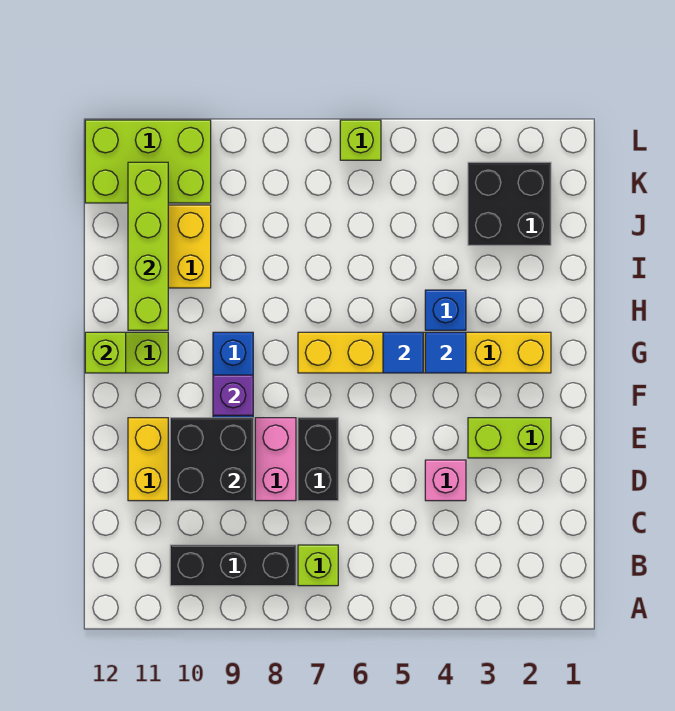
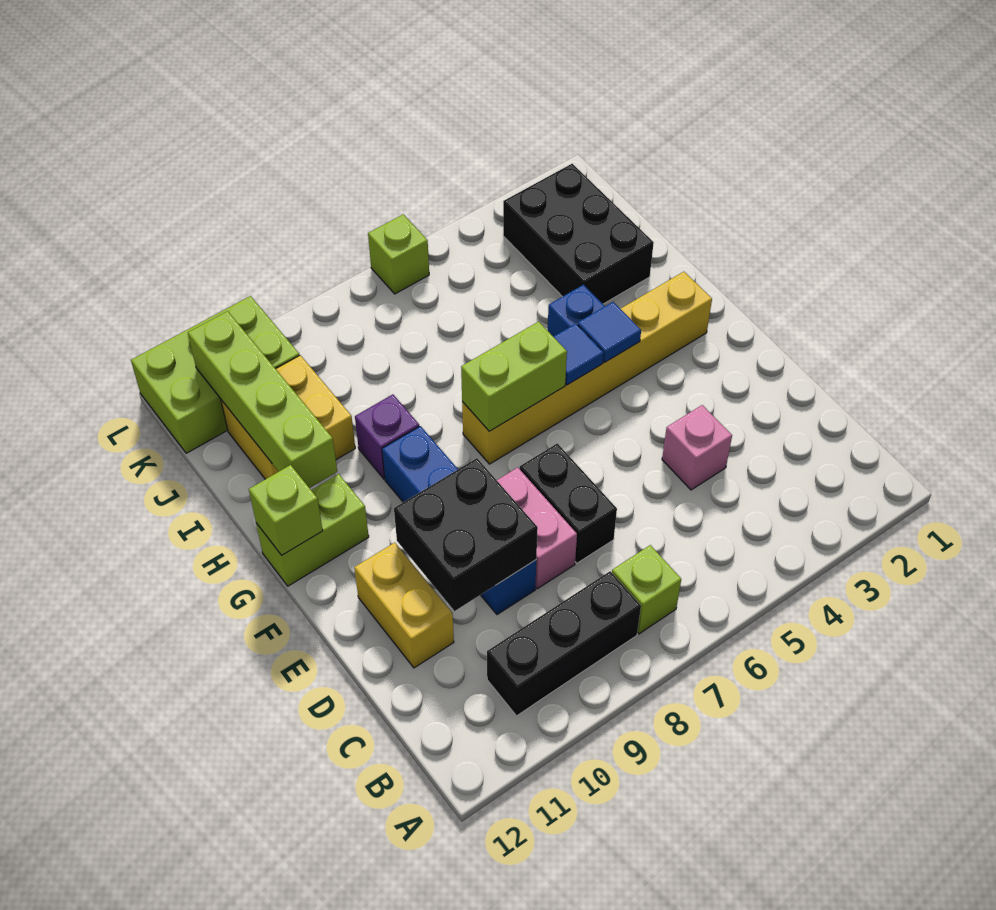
lime 1x2 brick [468,418,551,458] -> lime 1x2 brick moved to [461,322,567,431]
purple 1x1 brick [213,375,253,415] -> purple 1x1 brick moved to [355,394,419,479]
black 2x2 brick [468,162,551,245] -> black 2x3 brick [503,164,654,304]

